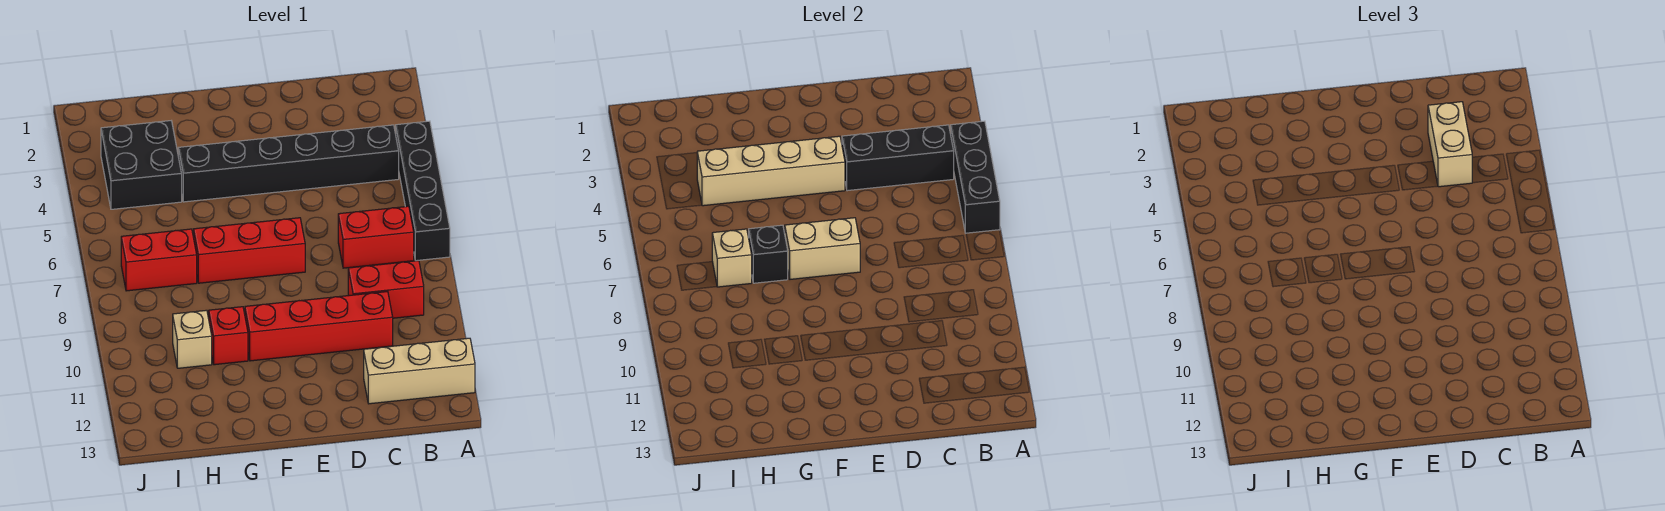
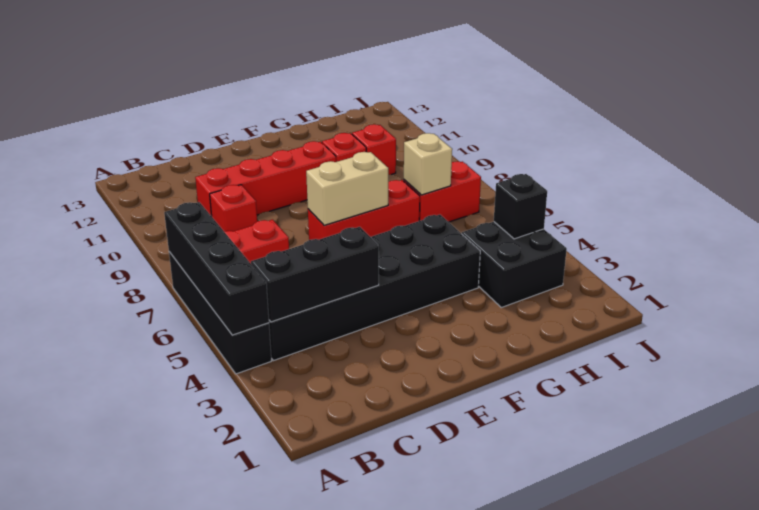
black 1x3 brick [951,121,1000,233] -> black 1x4 brick [164,202,269,335]
tan 1x3 brick [364,338,475,404] -> none
black 1x6 brick [178,125,399,202] -> black 2x6 brick [269,215,480,361]
red 1x2 brick [348,261,424,318] -> red 1x1 brick [210,185,257,232]
tan 1x2 brick [1428,102,1472,187] -> none
tan 1x4 brick [697,136,845,206] -> none
black 1x1 brick [749,225,788,283] -> black 1x1 brick moved to [494,174,547,239]
tan 1x1 brick [173,310,212,368] -> red 1x1 brick [352,124,396,175]

